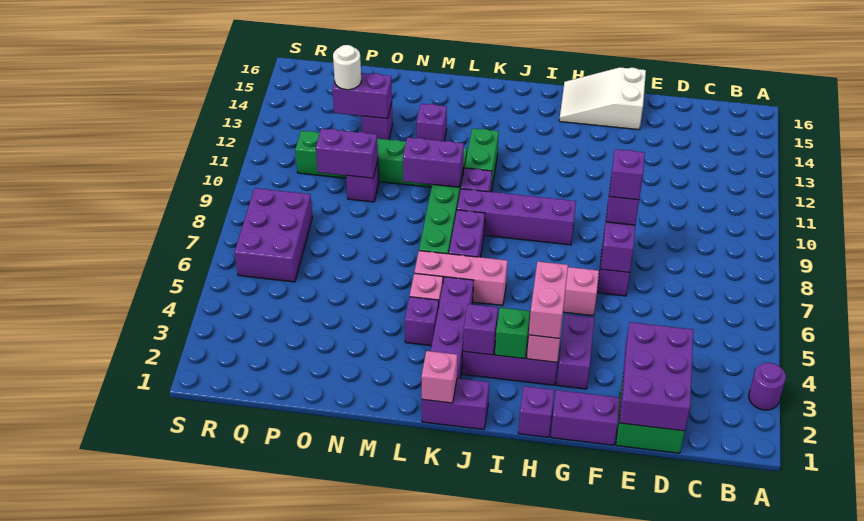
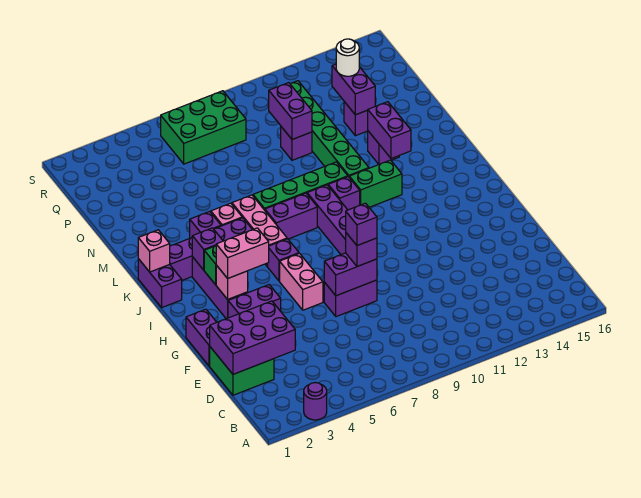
white 2x3 slope [559,68,646,130] -> none
purple 1x1 brick [518,386,554,437] -> purple 1x1 brick moved to [268,239,299,281]
purple 1x2 brick [403,138,464,187] -> purple 1x2 brick moved to [368,102,411,159]
purple 2x3 brick [235,188,312,282] -> green 2x3 brick [161,91,246,164]

